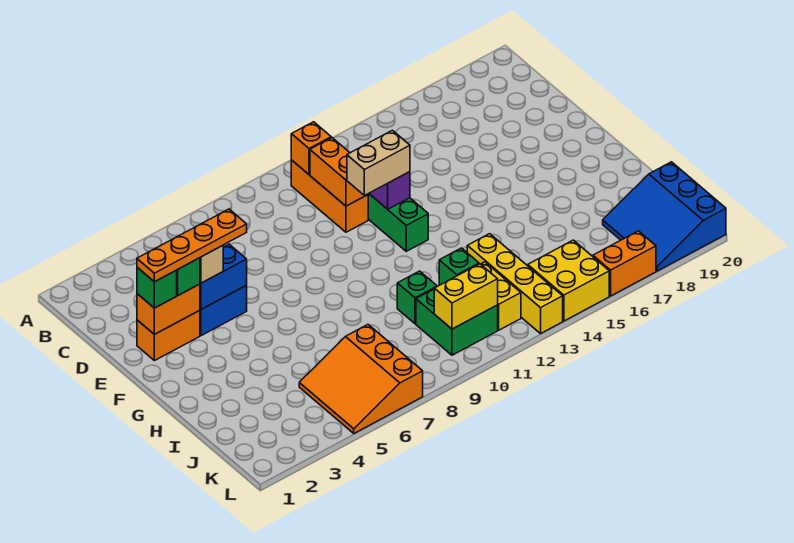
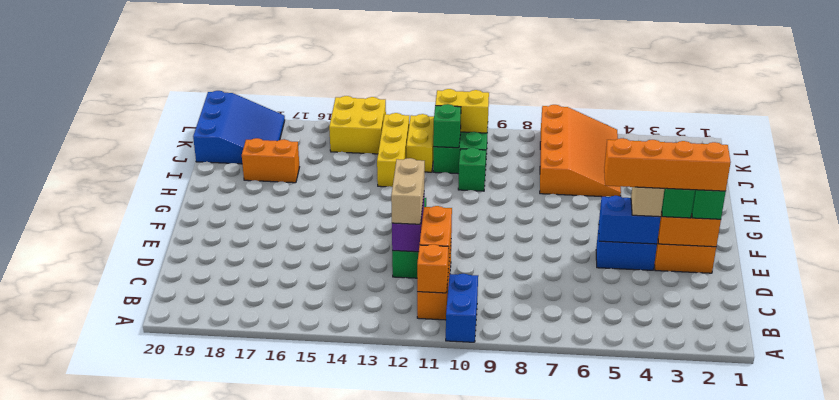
none -> blue 1x2 brick [446,274,478,342]
orange 1x4 plate [137,209,247,282] -> orange 1x4 brick [604,138,731,191]
tan 1x2 brick [347,130,410,196] -> tan 1x2 brick turned to [391,158,425,224]
yellow 1x4 brick [467,234,563,334] -> yellow 1x3 brick [377,113,409,187]
orange 3x3 slope [299,325,423,433] -> orange 3x4 slope [540,105,621,197]
orange 1x2 brick [593,231,656,296] -> orange 1x2 brick moved to [242,138,299,183]

